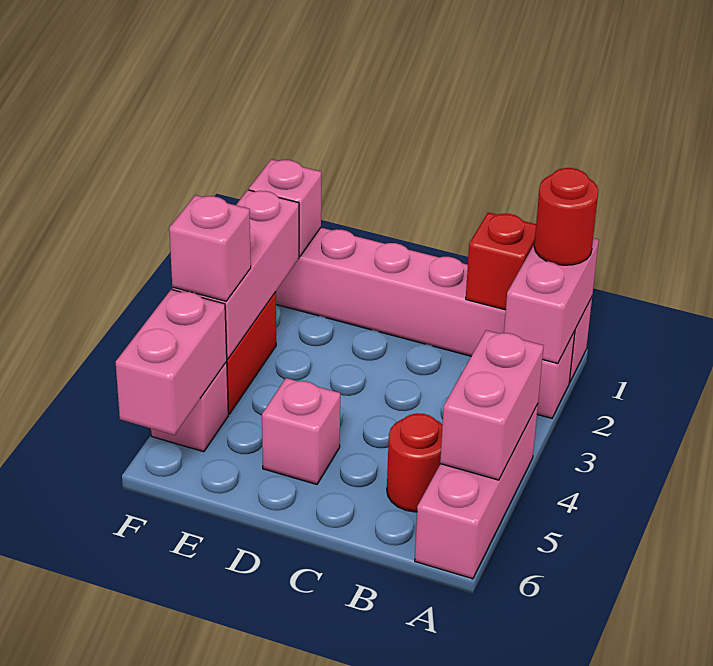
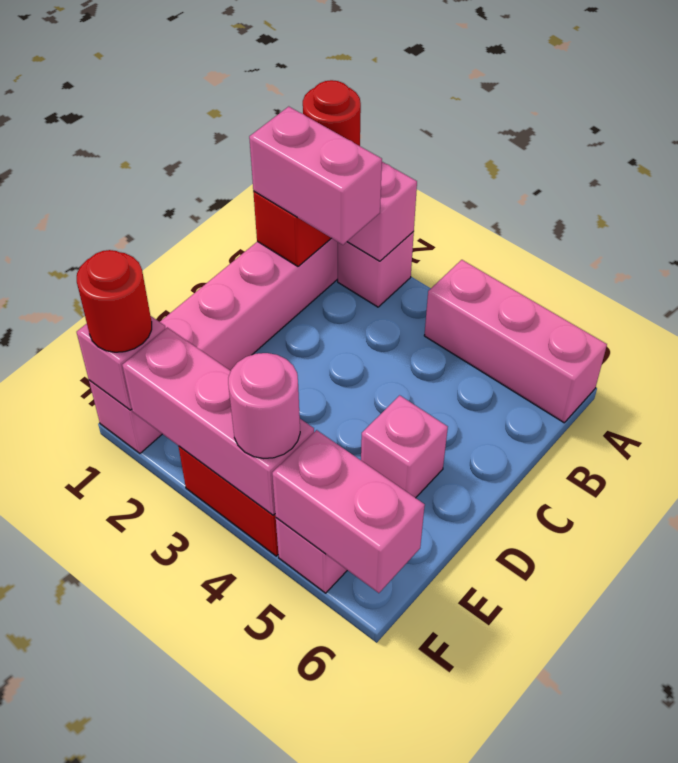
pink 1x2 brick [440,330,544,480] -> pink 1x2 brick moved to [249,106,382,245]
red 1x1 round brick [387,413,443,512] -> red 1x1 round brick moved to [77,250,152,352]
pink 1x1 brick [169,195,251,301] -> pink 1x1 round brick [228,353,300,459]

